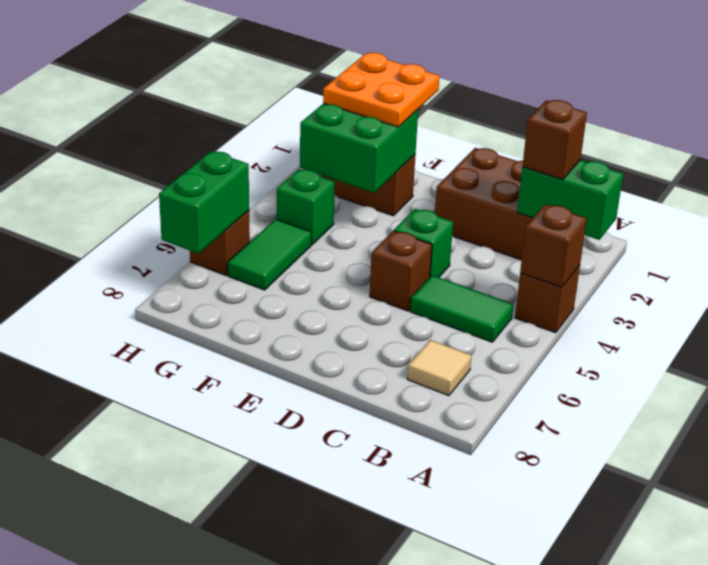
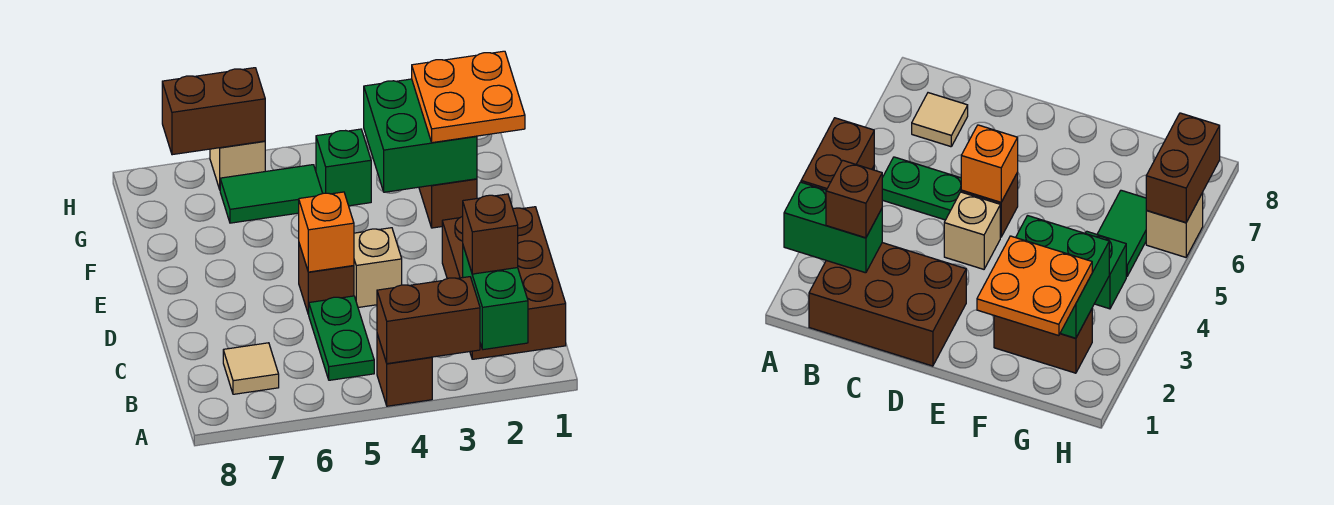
brown 1x1 brick [520,204,587,287] -> brown 1x2 brick [377,277,480,364]
green 1x2 tile [410,275,513,342] -> green 1x2 plate [308,296,374,380]
green 1x1 brick [394,209,453,277] -> tan 1x1 brick [354,228,402,307]
none -> orange 1x1 brick [299,192,354,272]
brown 1x1 brick [190,210,250,275] -> tan 1x1 brick [210,141,265,189]
green 1x2 brick [159,151,249,254] -> brown 1x2 brick [162,68,265,155]

